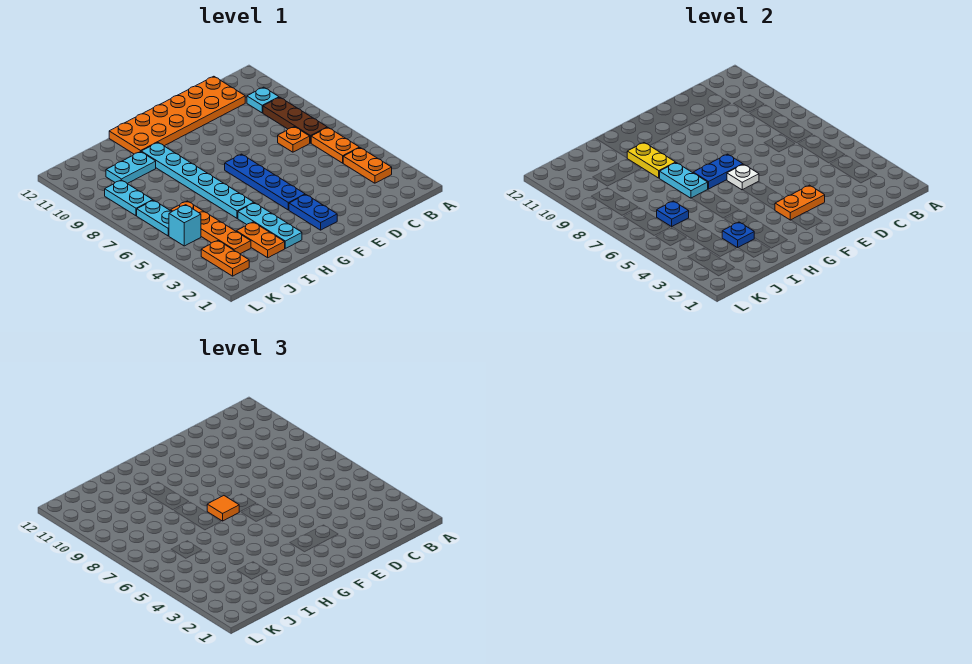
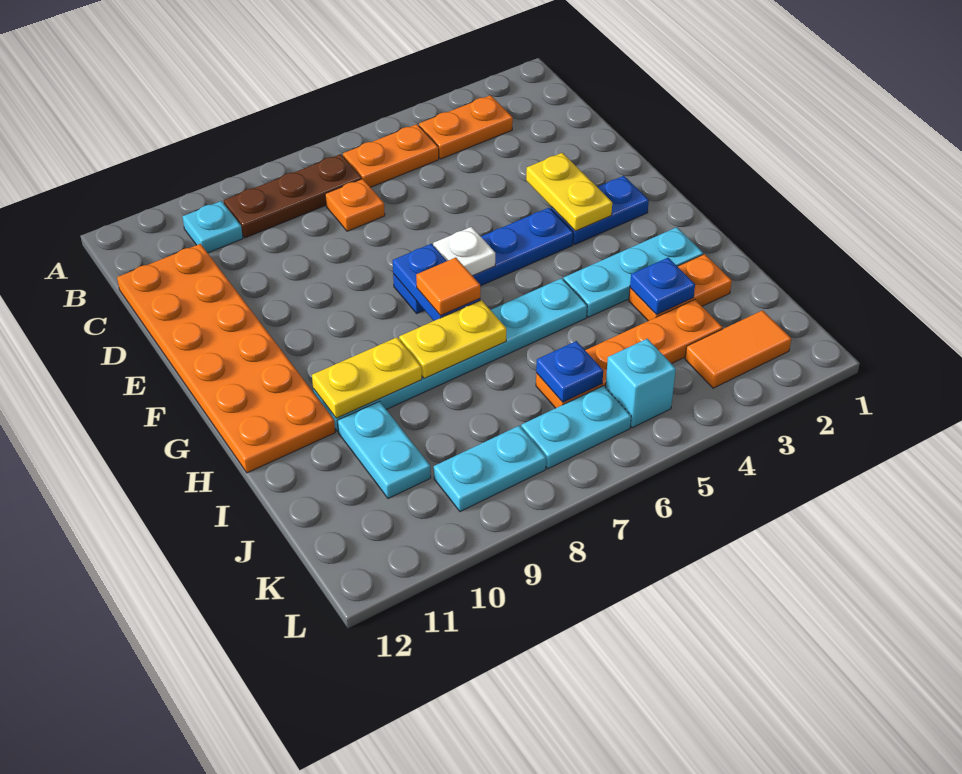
orange 1x2 plate [775,185,825,220] -> yellow 1x2 plate [526,153,612,231]
cyan 1x2 plate [660,163,708,198] -> yellow 1x2 plate [399,300,506,378]
orange 1x2 plate [201,241,249,276] -> orange 1x2 tile [685,310,791,388]

